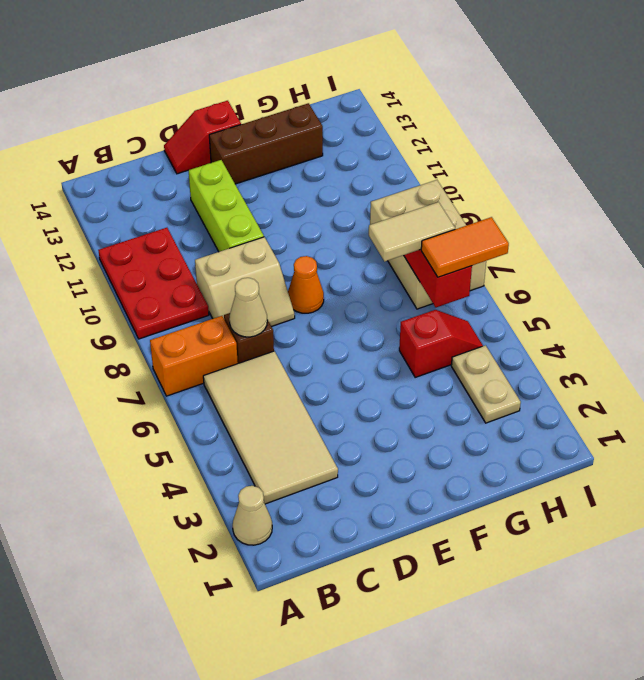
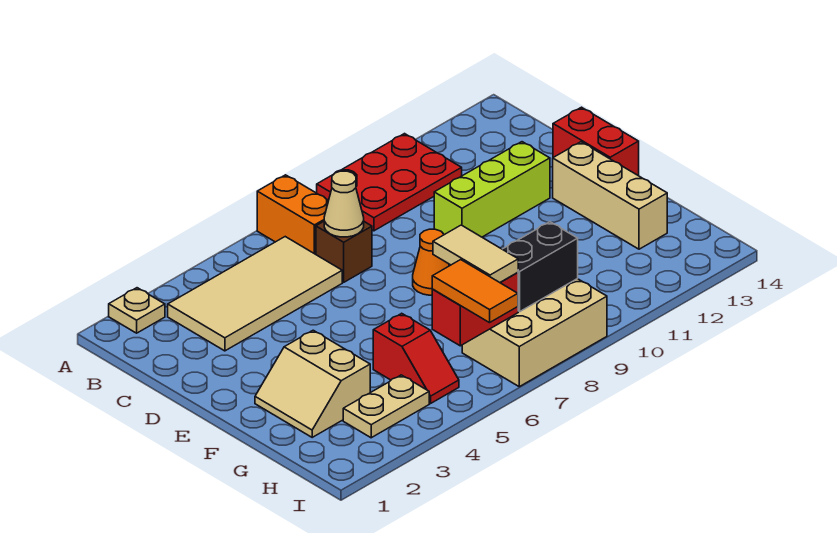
tan 1x1 cone [233,486,272,545] -> tan 1x1 plate [109,288,165,333]
tan 2x2 slope [195,237,295,327] -> tan 2x2 slope moved to [255,330,370,437]
red 1x2 slope [164,101,241,174] -> red 1x2 brick [553,107,639,176]
brown 1x3 brick [209,103,323,184] -> tan 1x3 brick [553,142,667,249]
none -> black 1x2 brick [502,222,578,311]

